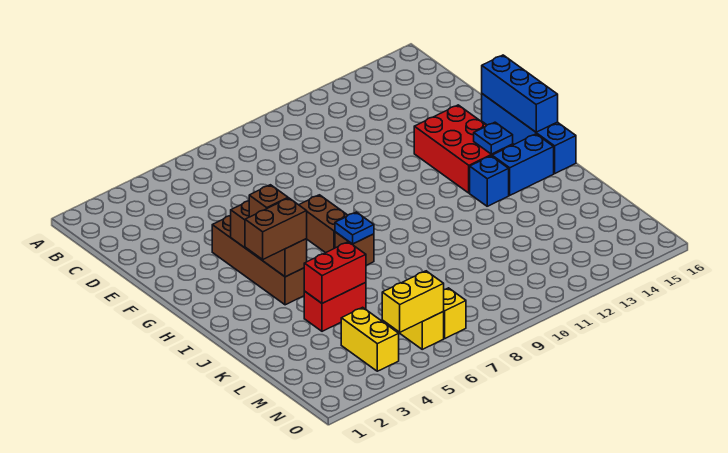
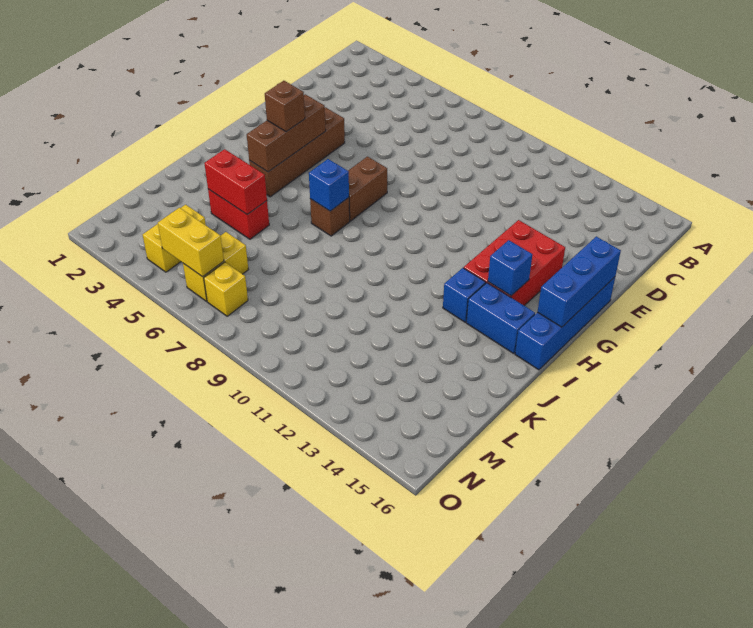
blue 1x1 plate [474,122,513,154] -> blue 1x1 brick [488,240,533,296]
brown 1x2 brick [245,198,307,259] -> none
blue 1x1 plate [335,212,374,244] -> blue 1x1 brick [309,159,349,211]

